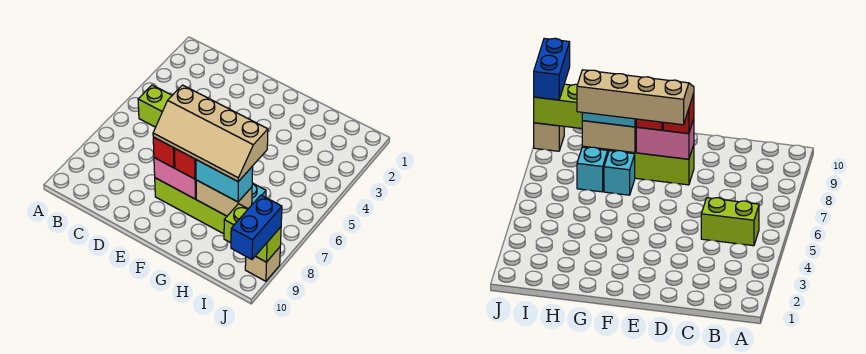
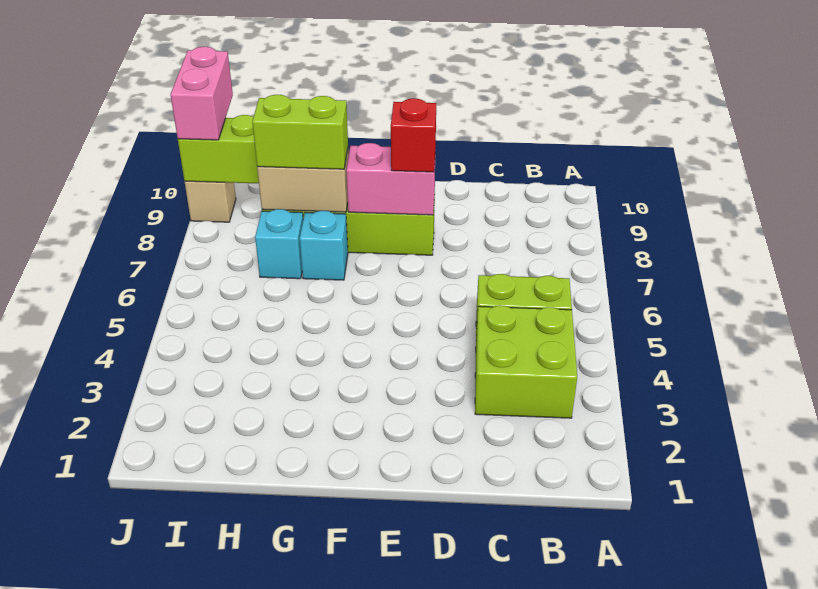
none -> lime 2x2 brick [475,305,577,418]
tan 2x4 slope [153,85,268,182] -> none
red 1x1 brick [174,148,196,179] -> none
cyan 1x2 brick [196,160,253,202] -> lime 1x2 brick [252,95,348,169]
blue 1x2 brick [231,195,282,259] -> pink 1x2 brick [170,47,233,140]

